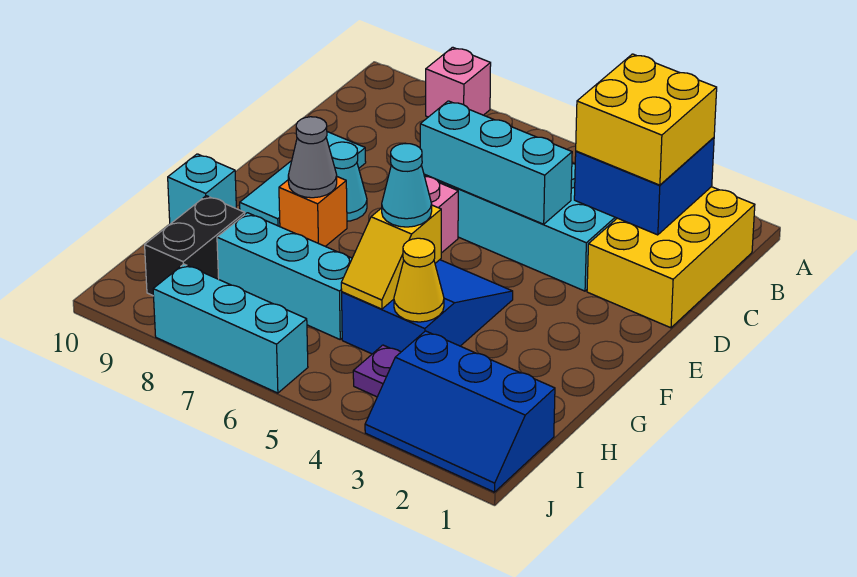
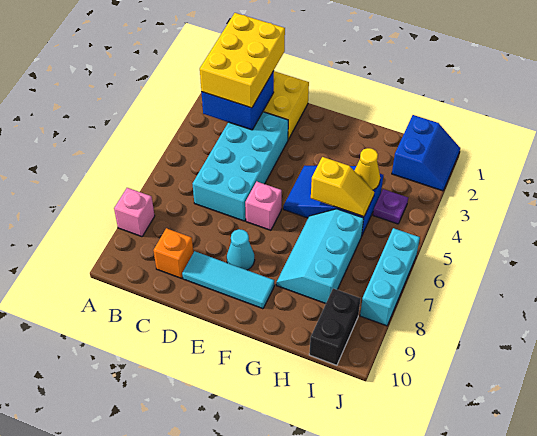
yellow 2x2 brick [576,54,717,185] -> yellow 2x3 brick [200,13,285,108]
cyan 1x3 brick [420,101,572,224] -> none
orange 1x1 brick [279,177,347,246] -> orange 1x1 brick moved to [153,228,193,278]
grey 1x1 cone [288,117,337,198] -> none
cyan 1x1 cone [382,143,432,227] -> none
cyan 1x1 brick [168,154,236,224] -> none
black 1x2 brick [145,196,245,296] -> black 1x2 brick turned to [309,288,361,365]
blue 2x3 slope [365,331,555,492] -> blue 2x2 slope [392,115,460,191]

